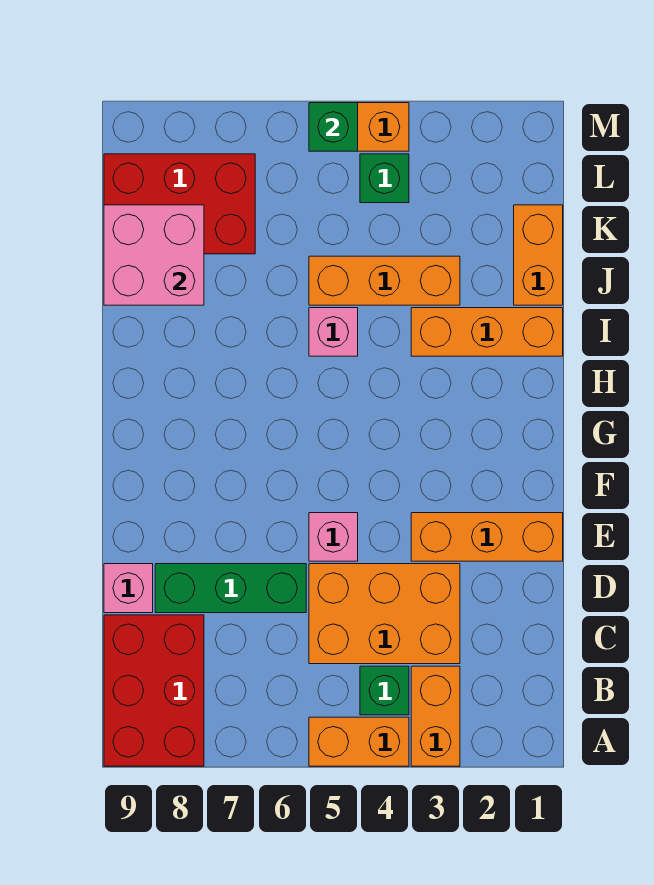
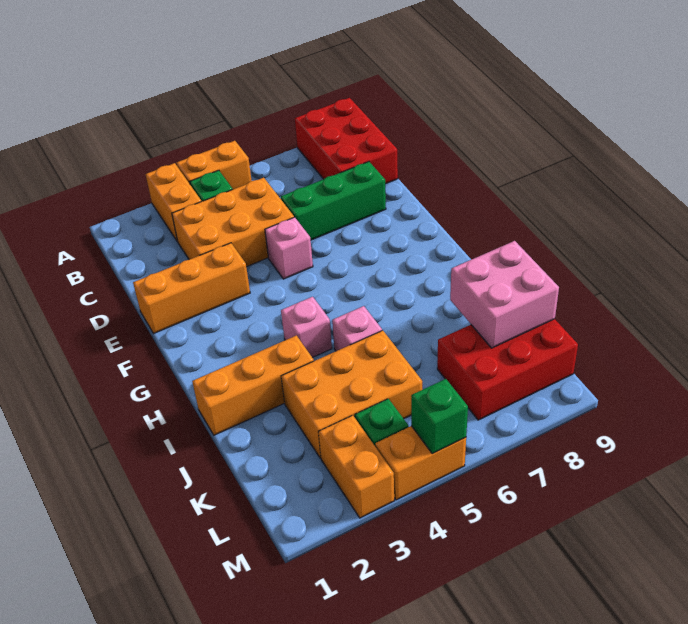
pink 1x1 brick [104,564,153,613] -> pink 1x1 brick moved to [281,297,332,357]
orange 1x2 brick [514,205,563,305] -> orange 1x2 brick moved to [319,415,394,518]
orange 1x3 brick [309,256,460,305] -> orange 2x3 brick [281,330,422,458]

